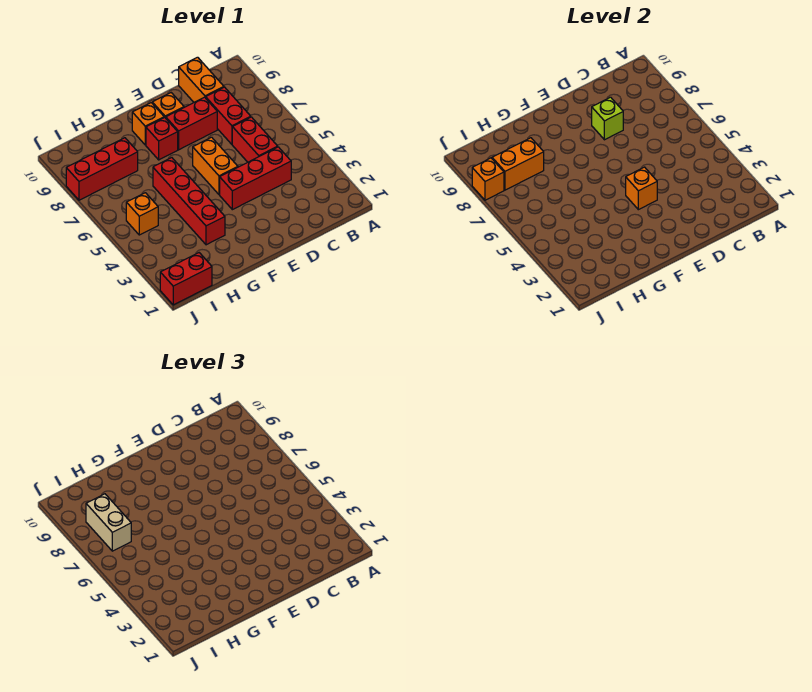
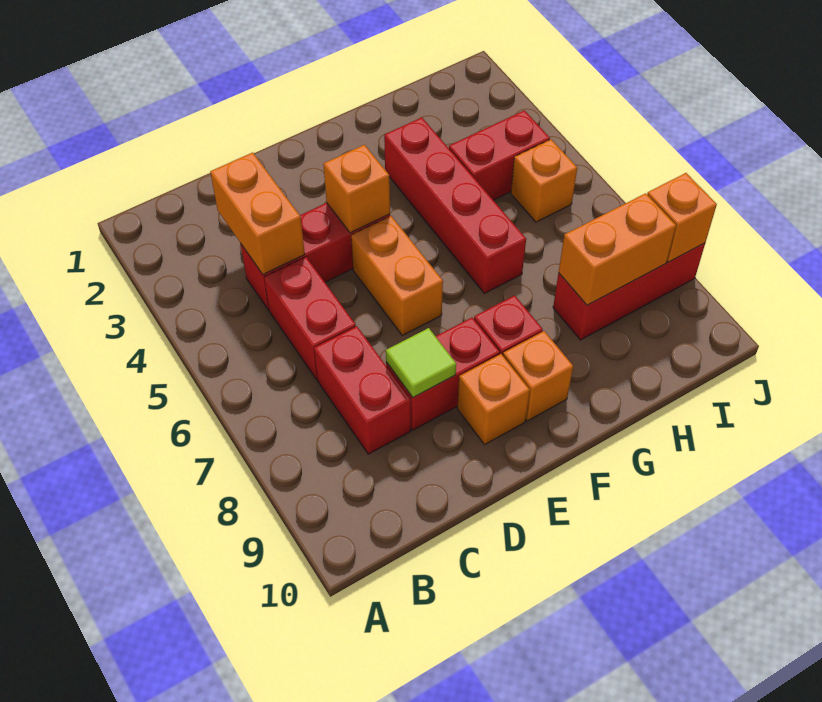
orange 1x2 brick [179,57,224,102] -> orange 1x2 brick moved to [210,152,305,275]
lime 1x1 brick [592,97,623,140] -> lime 1x1 tile [386,328,456,397]
red 1x2 brick [160,253,212,305] -> red 1x2 brick moved to [449,110,550,200]
tan 1x2 brick [86,494,131,551] -> none

